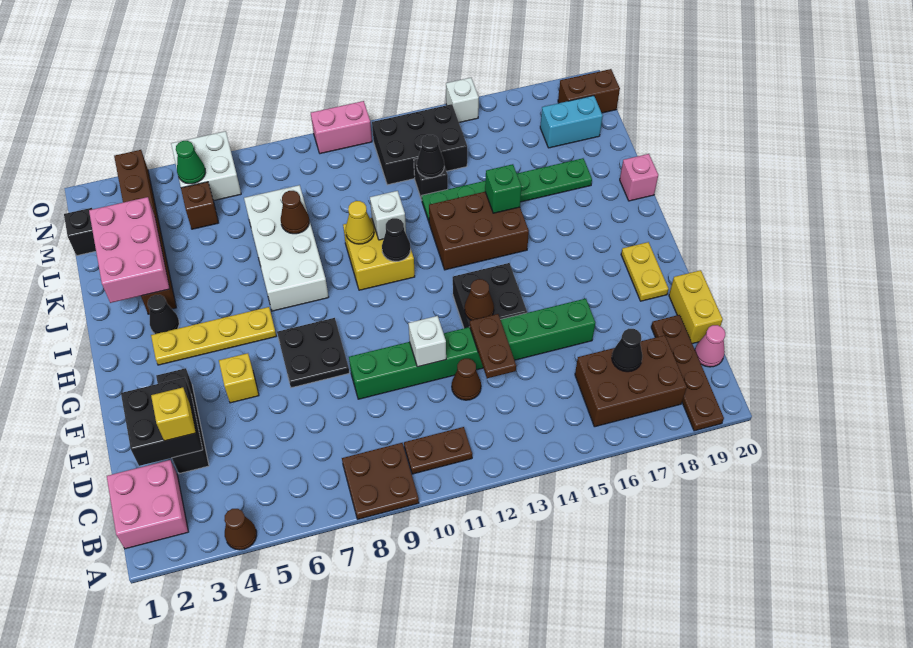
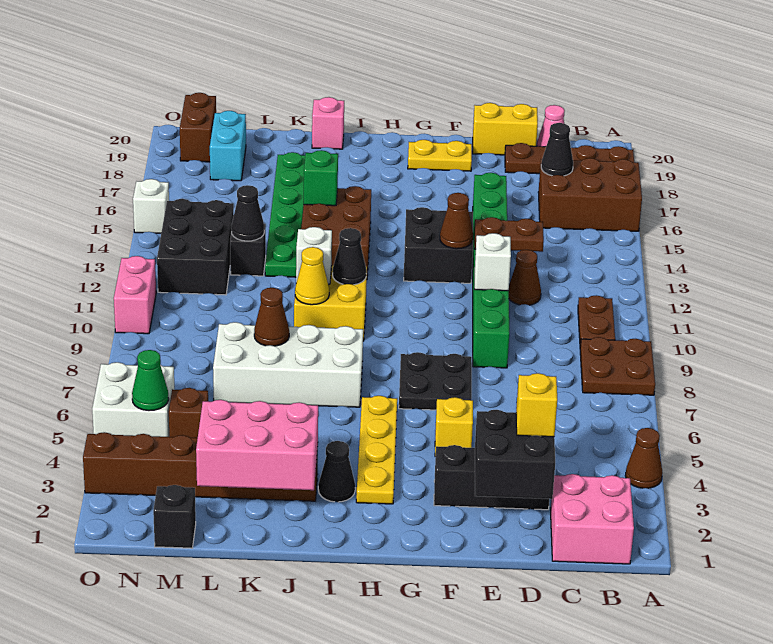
brown 2x3 brick [575,335,687,427] -> brown 2x3 brick turned to [538,158,642,231]

